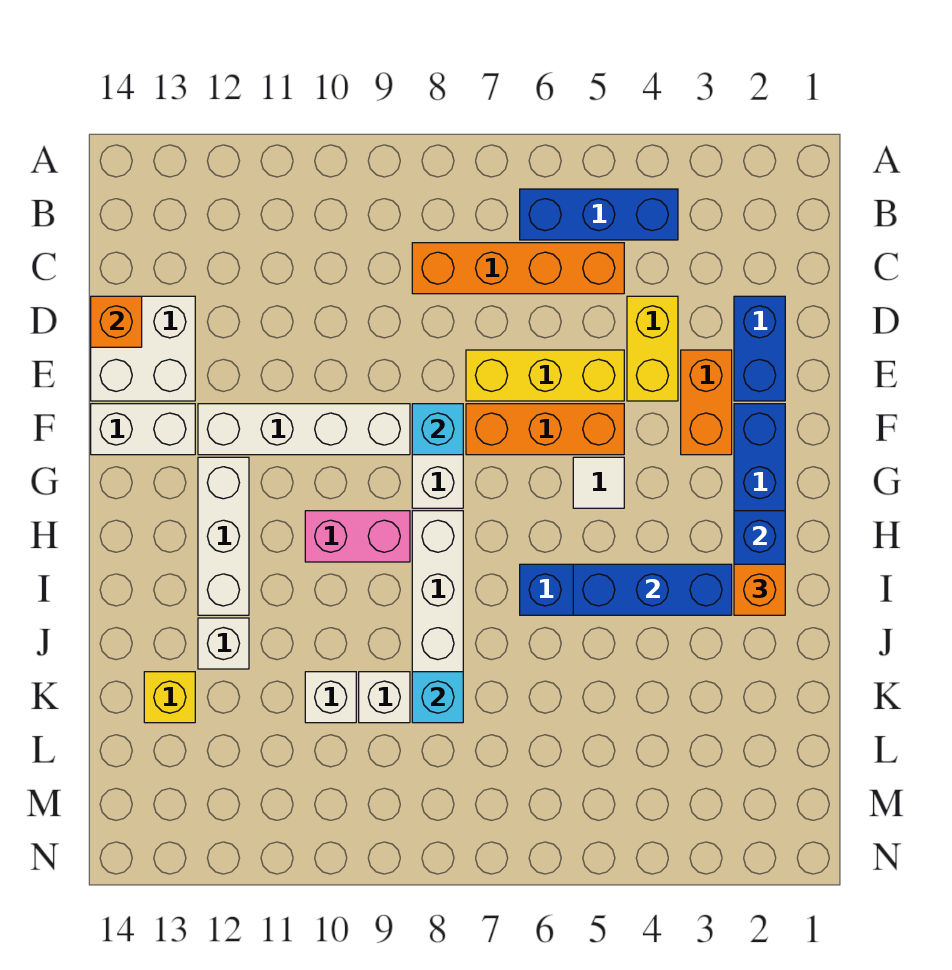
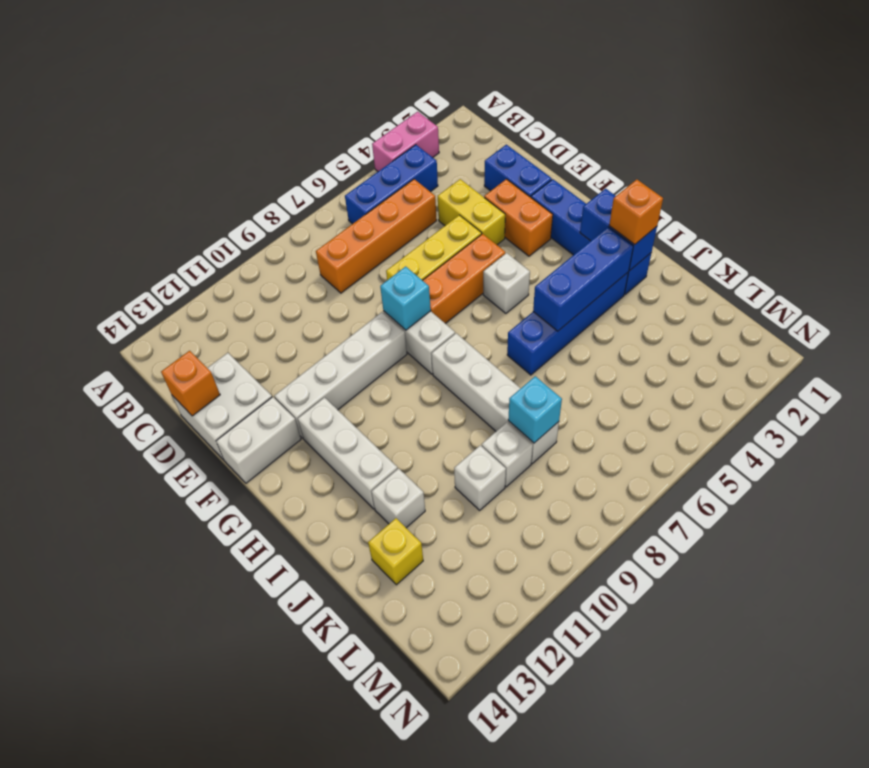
white 1x1 tile [573,457,624,508] -> white 1x1 brick [483,253,530,313]
pink 1x2 brick [305,511,410,562] -> pink 1x2 brick moved to [372,112,439,171]

